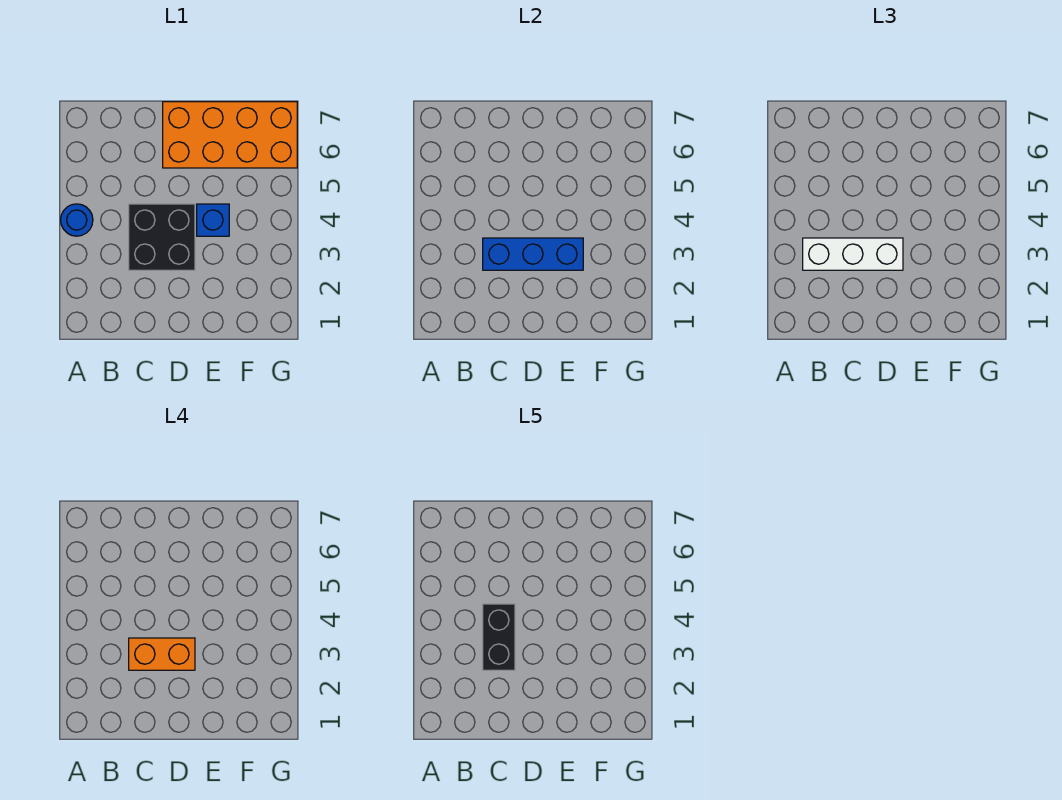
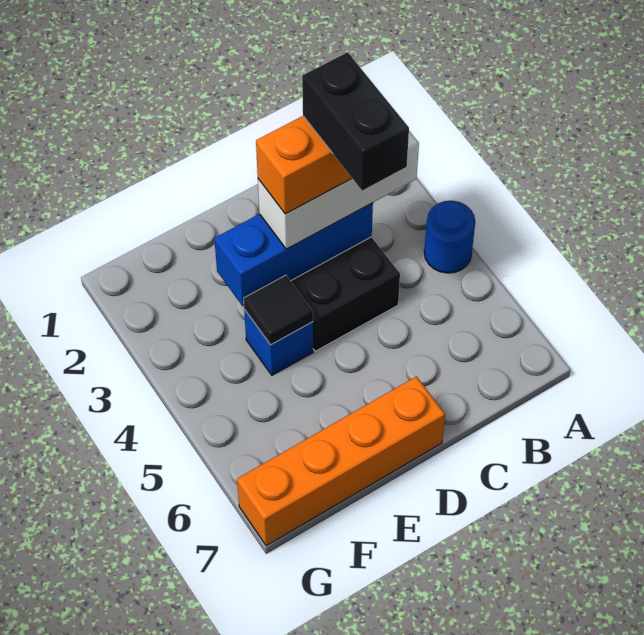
orange 2x4 brick [163,102,297,168] -> orange 1x4 brick [237,376,445,546]
none -> black 1x1 tile [244,275,313,345]

